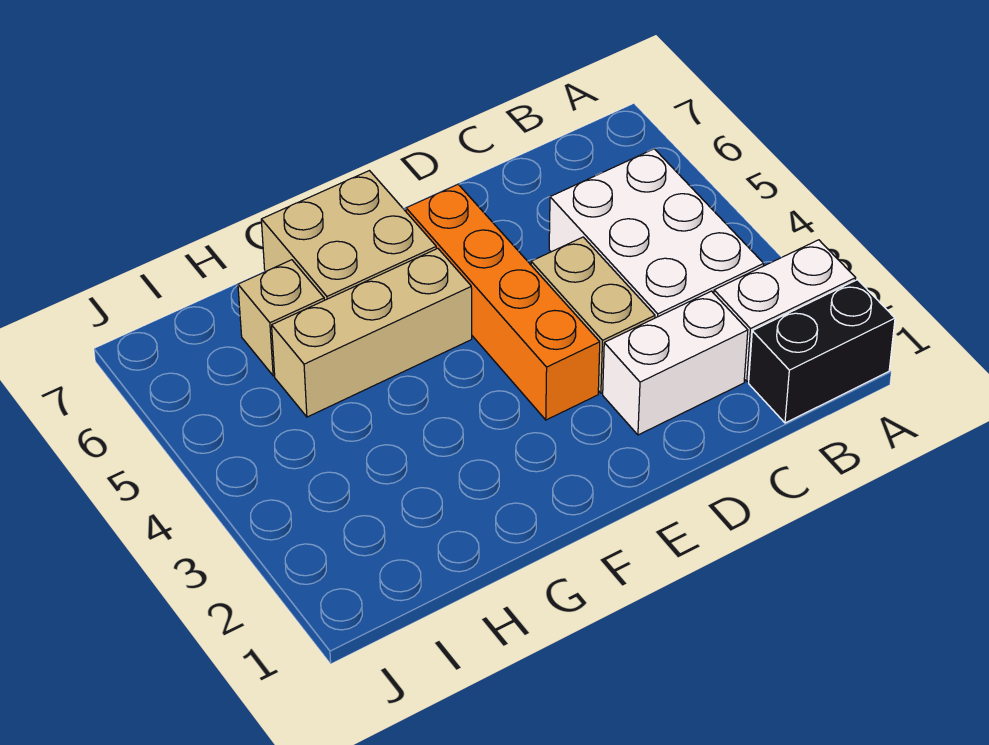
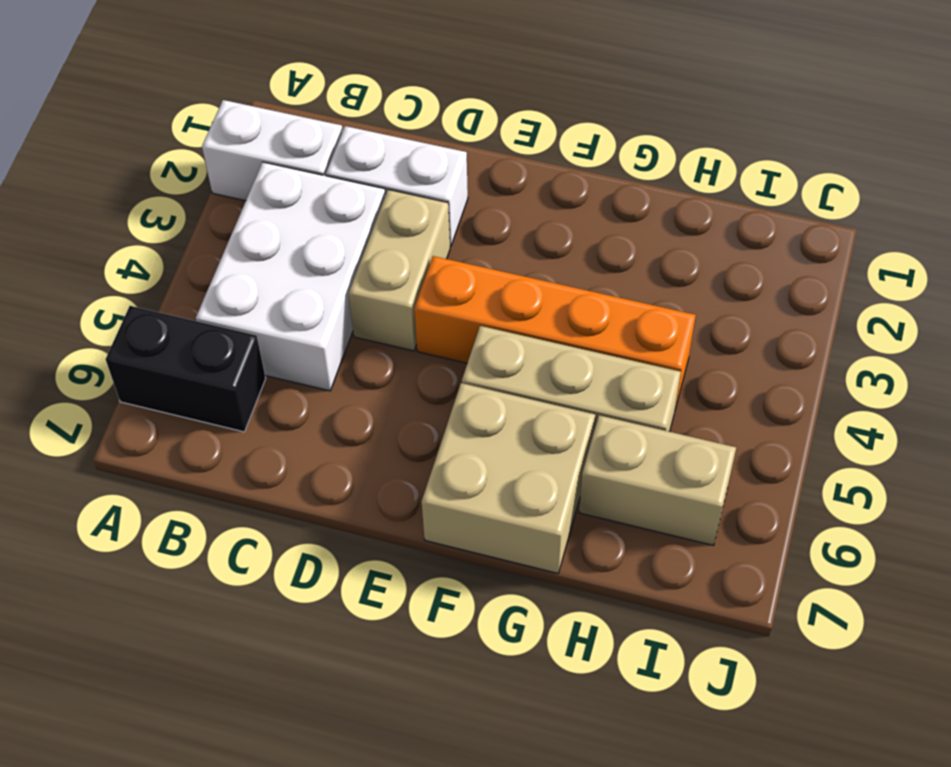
black 1x2 brick [749,280,895,423] -> black 1x2 brick moved to [106,306,266,432]
orange 1x4 brick [406,184,600,420] -> orange 1x4 brick turned to [414,256,696,409]
tan 1x1 brick [238,260,324,376] -> tan 1x2 brick [579,415,736,545]

